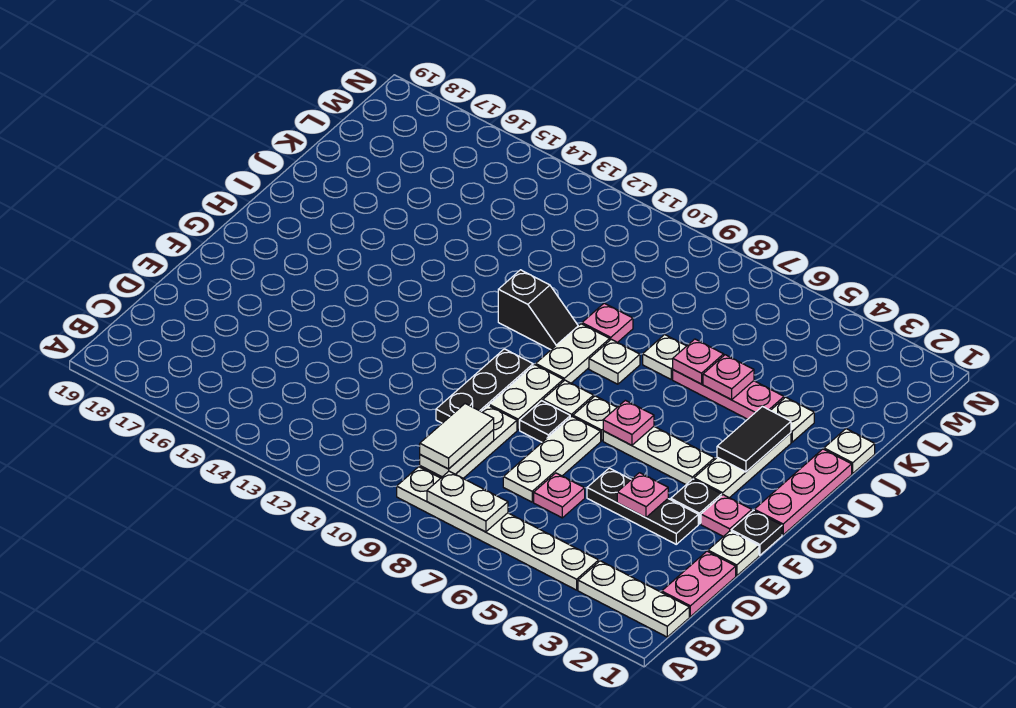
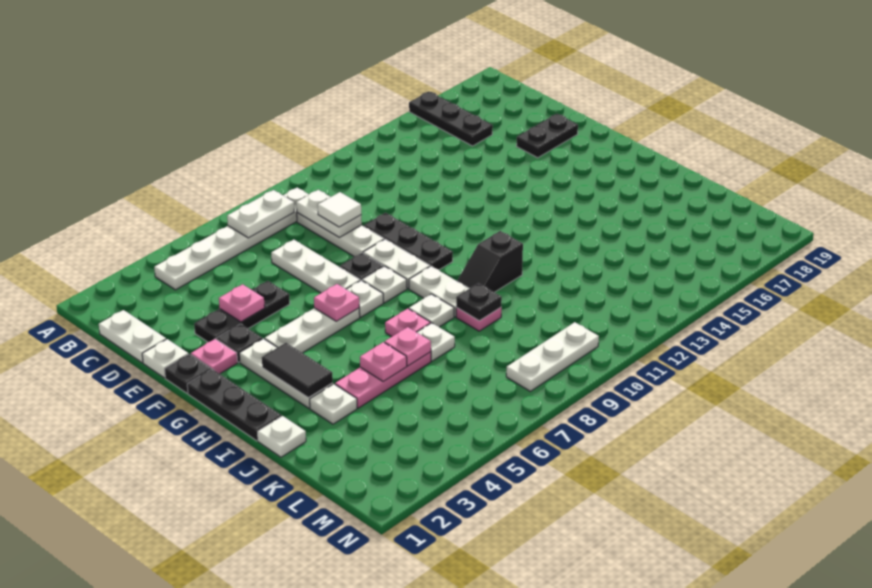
none -> black 1x3 plate [409,91,493,146]
white 1x3 plate [578,561,689,637] -> white 1x3 plate moved to [506,322,599,391]
pink 1x2 plate [662,551,736,617] -> white 1x2 plate [99,310,166,363]
white 1x2 tile [420,404,494,469] -> white 1x1 tile [318,192,361,227]
pink 1x1 plate [534,473,585,518] -> pink 1x1 plate moved to [385,309,431,336]
none -> black 1x2 plate [517,114,578,158]
pink 1x3 plate [754,449,852,535] -> black 1x3 plate [187,369,281,441]
none -> black 1x1 plate [456,283,502,321]

